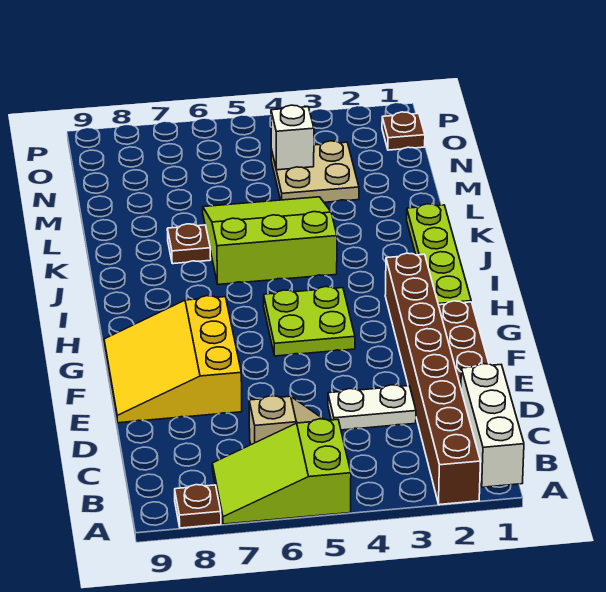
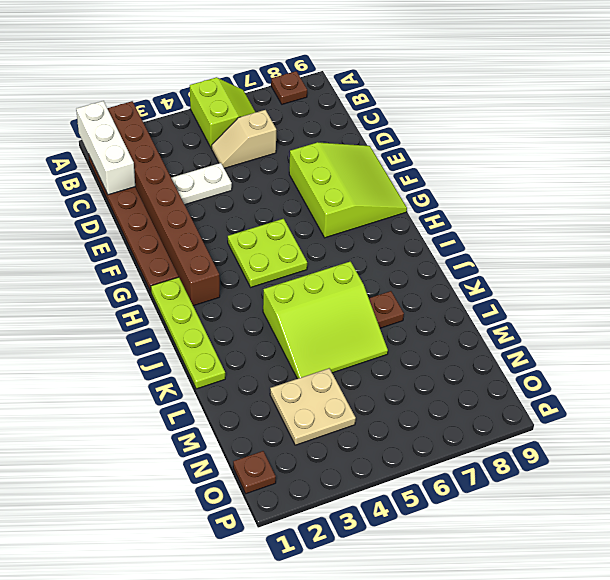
lime 2x3 slope [212,419,351,524] -> lime 2x2 slope [190,77,256,148]
yellow 3x3 slope [104,296,242,423] -> lime 3x3 slope [289,142,407,238]
white 1x1 brick [271,105,314,170] -> none

